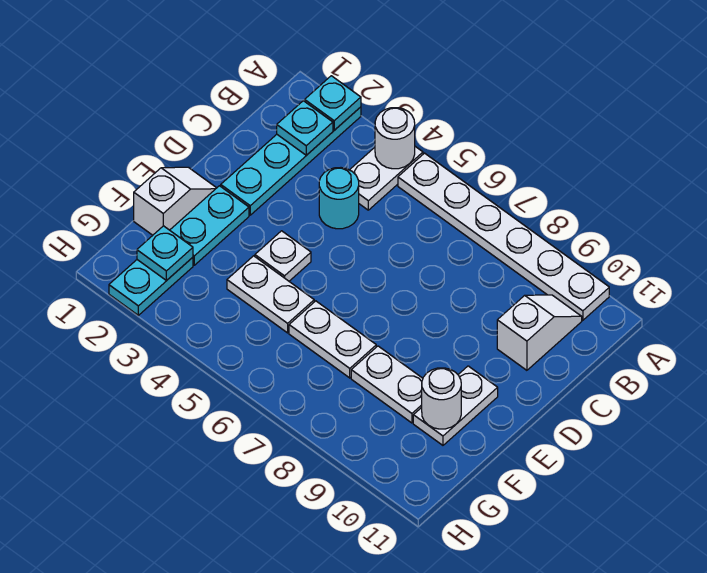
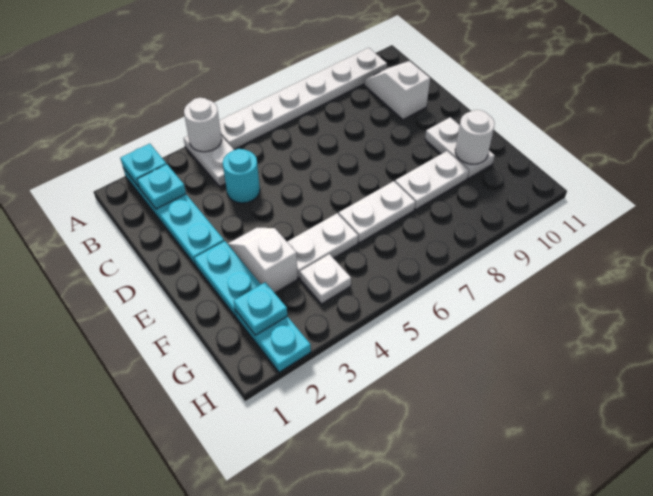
white 1x2 slope [134,167,216,235] -> white 1x2 slope moved to [228,228,298,293]
white 1x1 plate [255,231,311,281] -> white 1x1 plate moved to [300,254,351,304]

